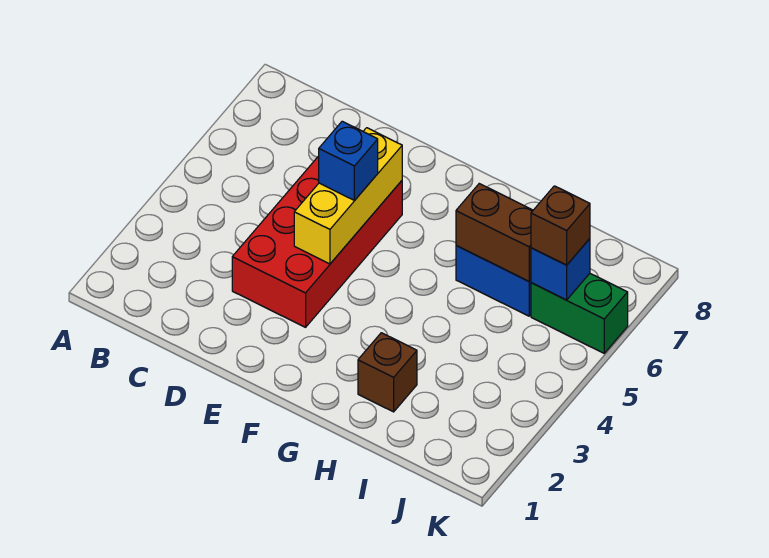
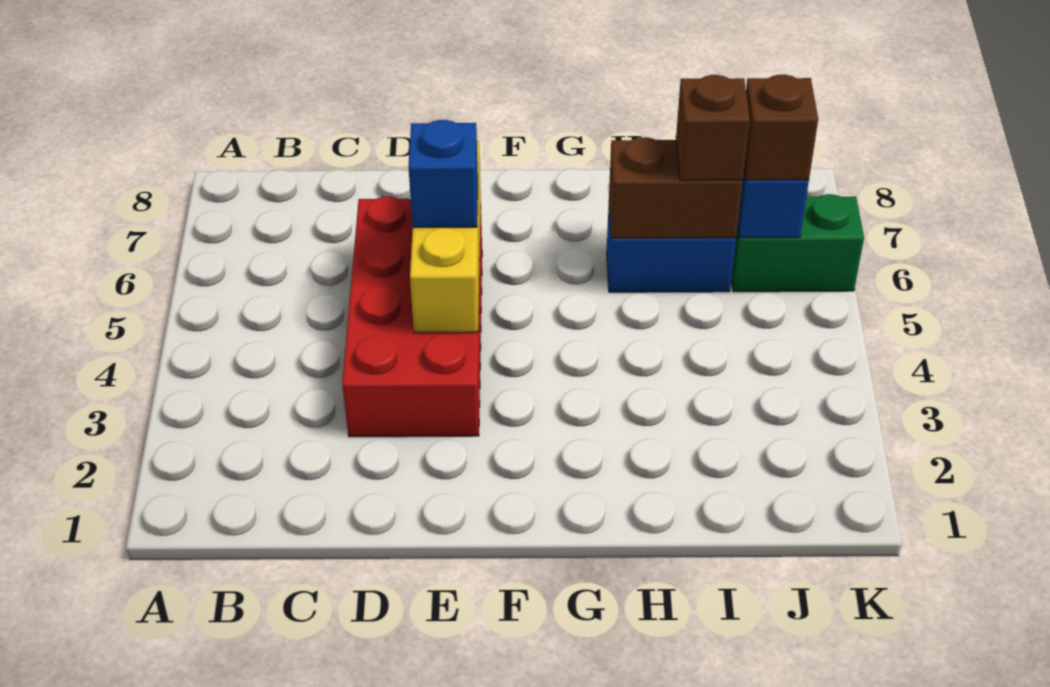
brown 1x1 brick [358,333,417,412] -> brown 1x1 brick moved to [676,75,750,181]

